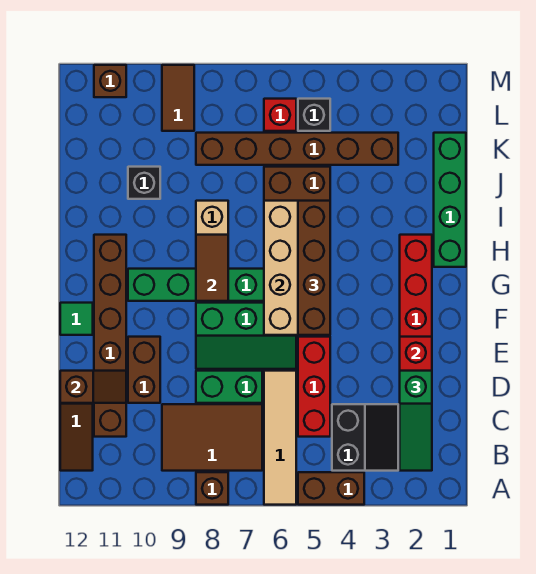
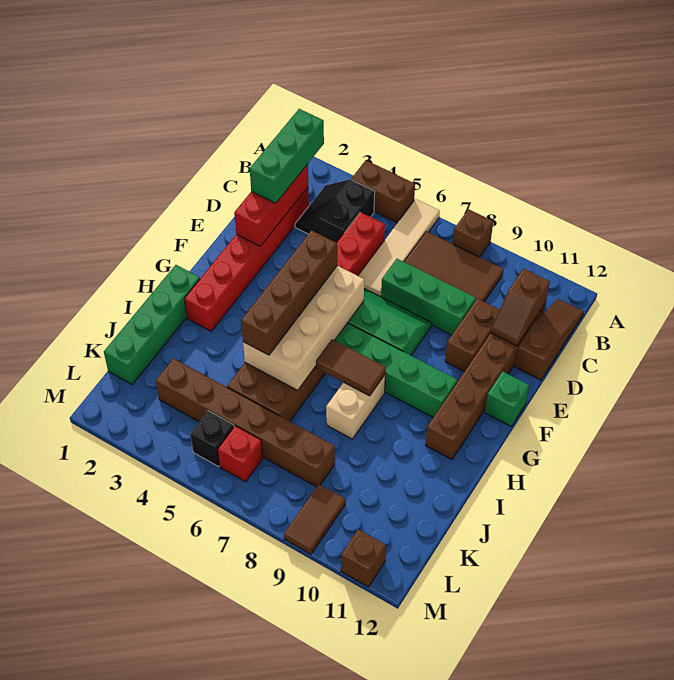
green 1x3 slope [400,371,432,471] -> green 1x3 brick [250,109,324,203]
green 1x2 brick [196,371,262,403] -> green 1x3 brick [381,259,476,335]
brown 1x2 slope [60,371,126,403] -> brown 1x2 slope turned to [491,268,550,346]
green 1x1 tile [60,303,93,335] -> green 1x1 brick [485,371,529,426]
brown 1x2 tile [196,235,228,301] -> brown 1x2 tile turned to [316,339,386,396]
black 1x1 brick [128,167,160,199] -> none

